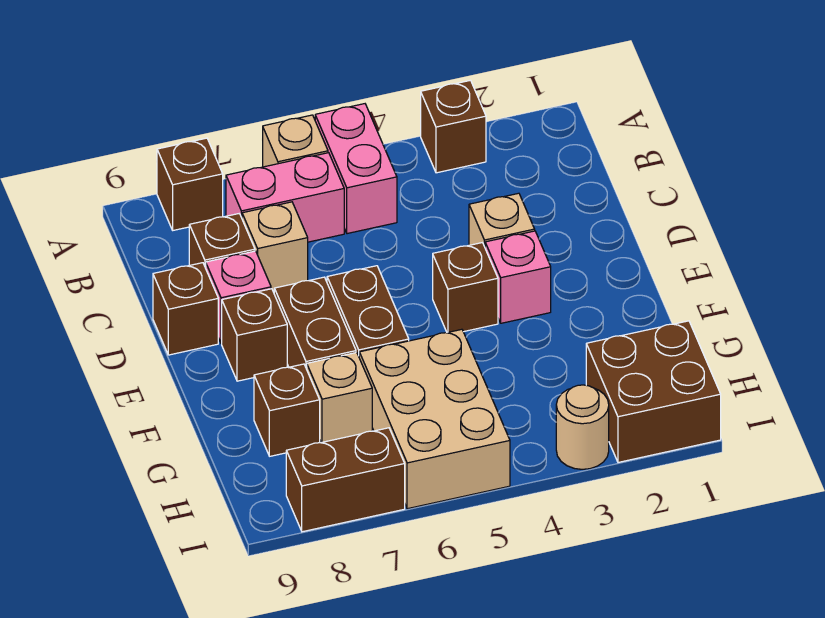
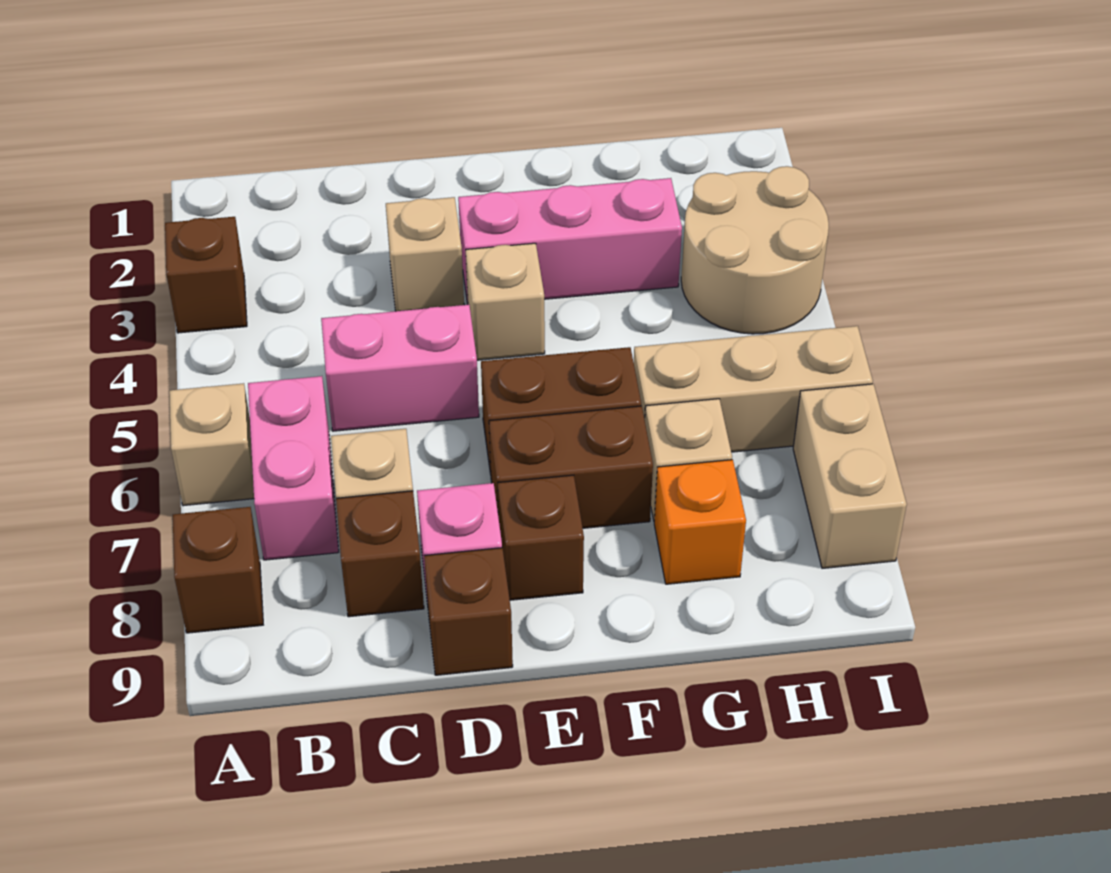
pink 1x2 brick [315,104,397,234] -> pink 1x2 brick moved to [321,305,479,431]
pink 1x1 brick [485,231,551,323] -> pink 1x3 brick [458,178,682,304]
brown 1x1 brick [433,243,498,333] -> tan 1x1 brick [466,243,545,360]
tan 2x3 brick [359,329,510,509] -> tan 1x3 brick [634,326,873,452]
brown 1x1 brick [254,364,320,456] -> orange 1x1 brick [654,460,746,584]
brown 2x2 brick [586,321,721,462] -> none
tan 1x1 round brick [556,385,609,469] -> tan 2x2 round brick [681,166,829,334]
brown 1x2 brick [286,428,405,532] -> tan 1x2 brick [793,384,907,568]

